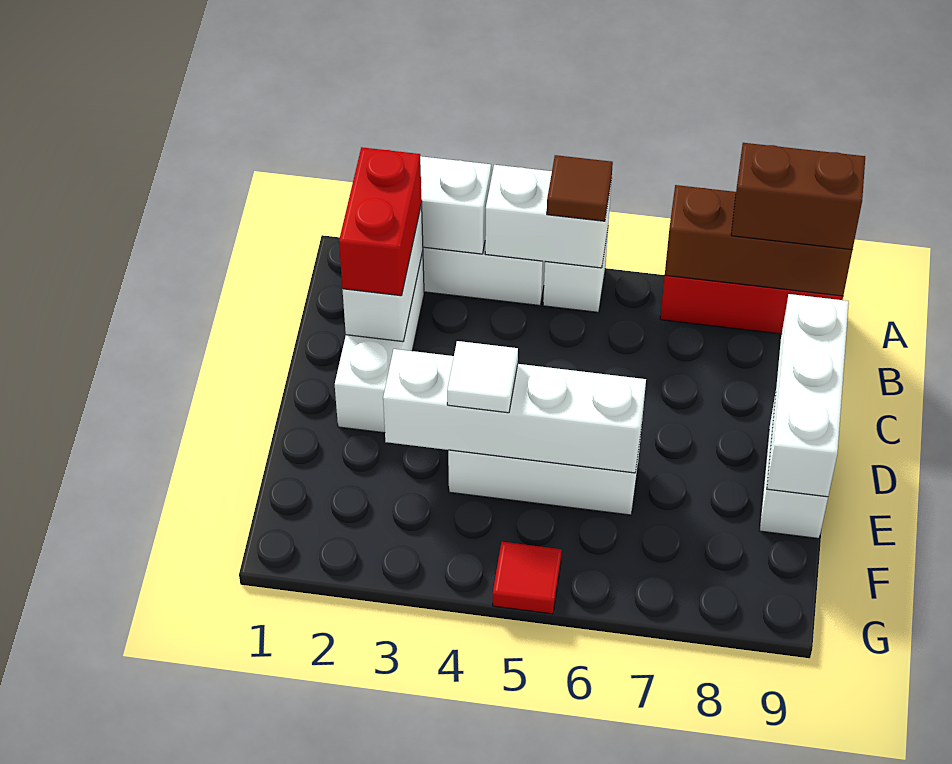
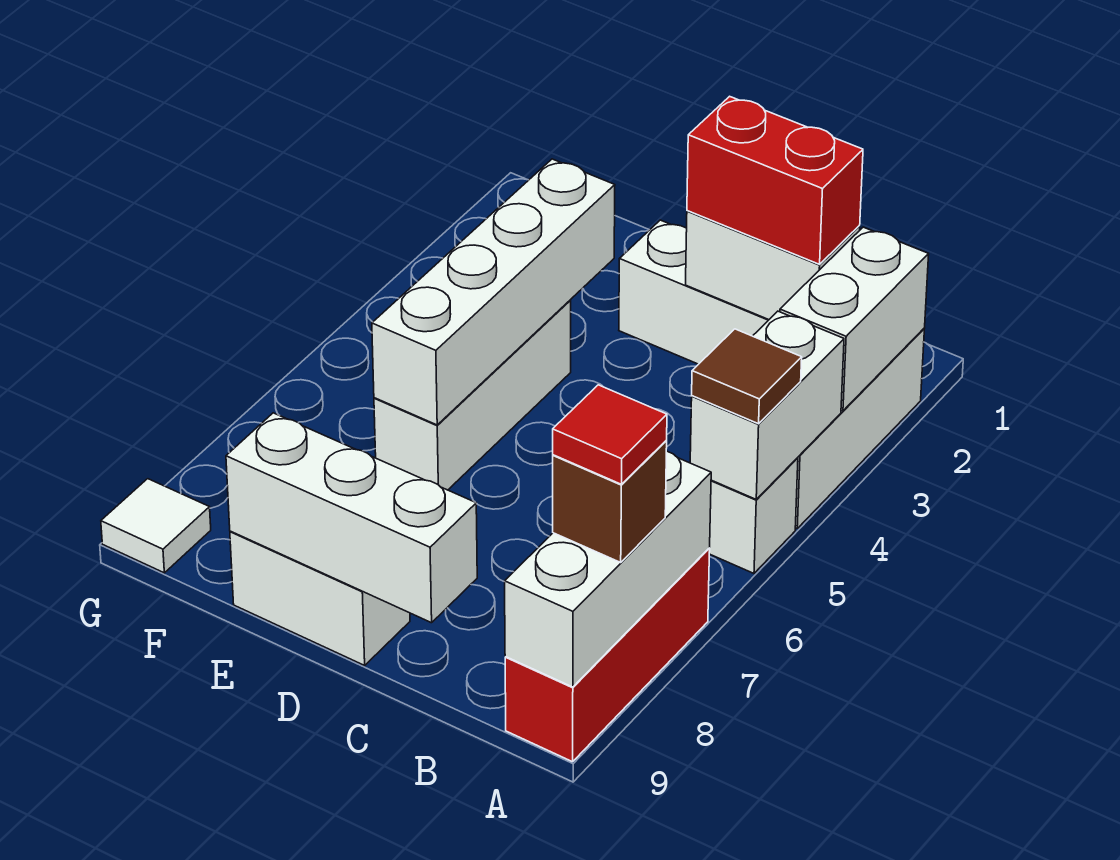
brown 1x3 brick [665,185,852,296] -> white 1x3 brick [505,451,711,687]
brown 1x2 brick [731,143,865,250] -> brown 1x1 brick [553,441,667,562]
white 1x1 tile [447,341,518,413] -> white 1x1 tile moved to [101,479,211,573]
red 1x1 tile [493,542,562,614] -> red 1x1 tile moved to [553,385,667,484]

